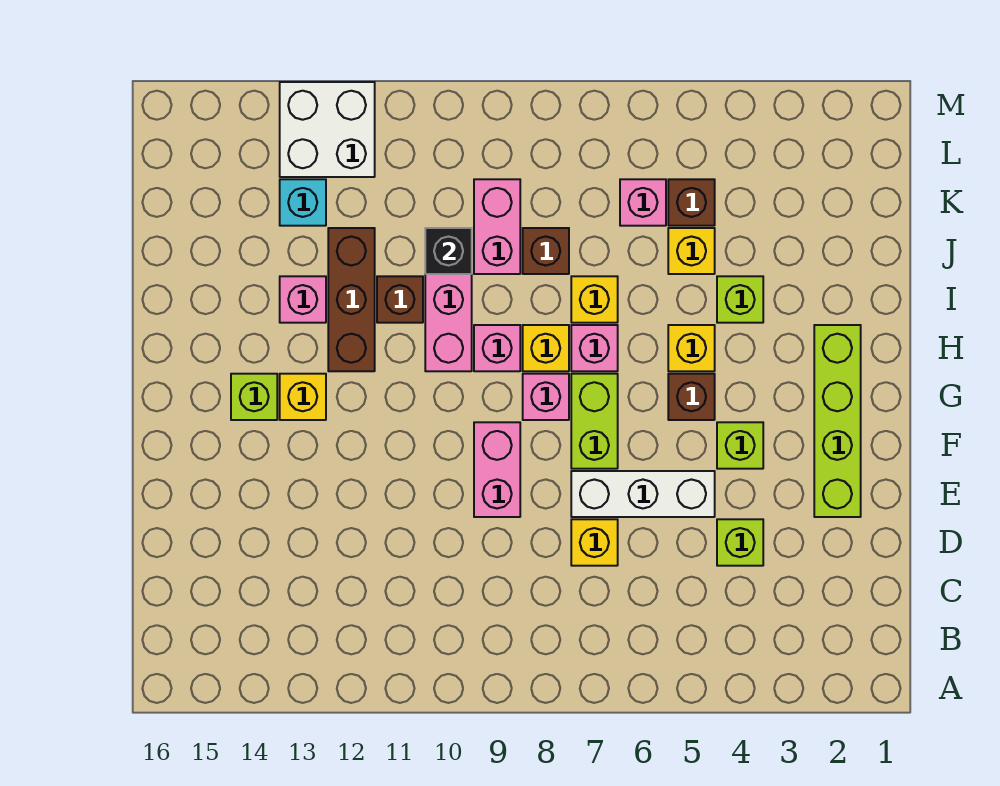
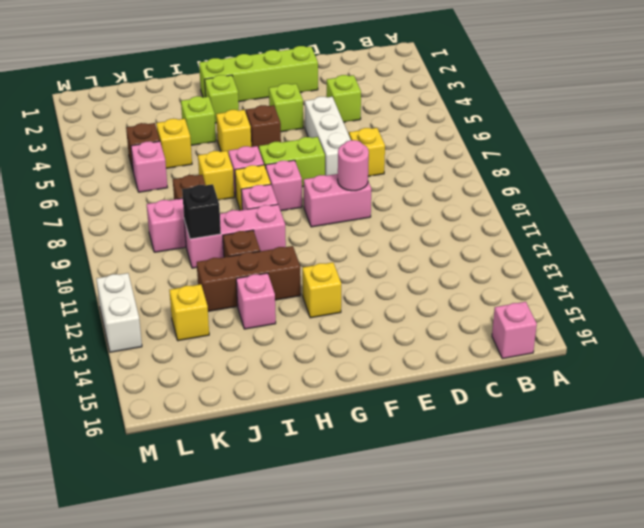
none -> pink 1x1 brick [492,302,537,359]
none -> pink 1x1 round brick [338,140,369,191]
lime 1x1 brick [231,374,277,420] -> lime 1x1 brick moved to [205,75,239,123]
cyan 1x1 brick [280,179,326,226] -> yellow 1x1 brick [169,284,209,341]
white 2x2 brick [280,82,375,177] -> white 1x2 brick [97,273,142,352]

